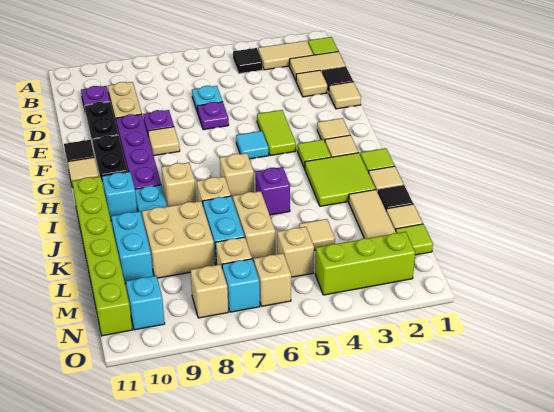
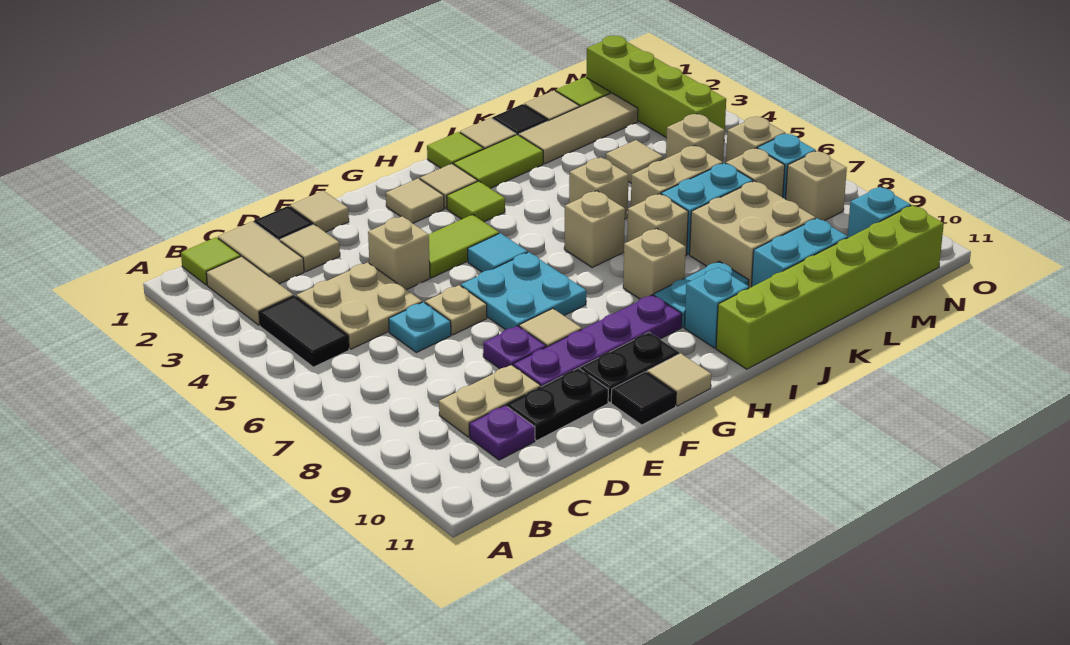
black 1x1 tile [233,48,263,74] -> black 1x2 tile [259,296,349,367]
none -> tan 2x2 plate [296,262,422,349]
none -> tan 1x1 brick [368,216,430,290]
purple 1x1 plate [197,102,229,130] -> tan 1x1 plate [425,285,487,335]
none -> cyan 2x2 plate [461,252,586,330]
lime 2x2 tile [305,153,376,206] -> lime 1x2 tile [454,135,543,188]
purple 1x1 brick [255,167,290,215] -> tan 1x1 brick [569,158,629,219]
lime 1x3 brick [315,232,415,295] -> lime 1x4 brick [586,36,726,138]

